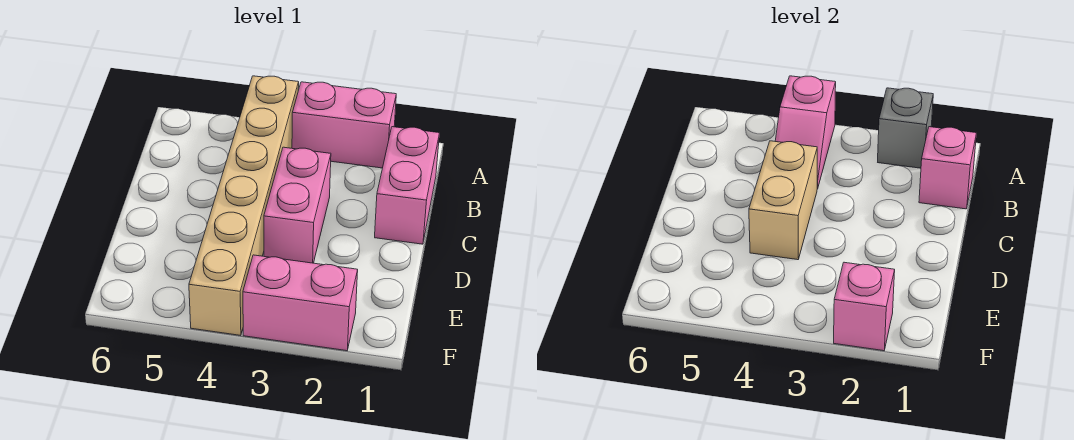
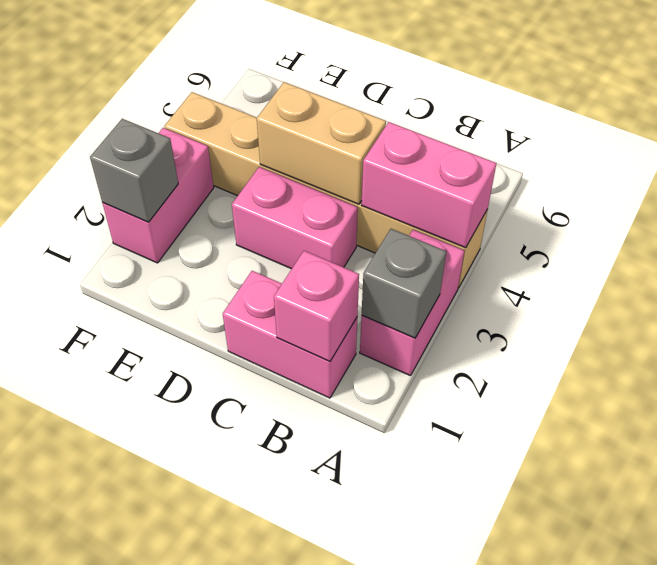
pink 1x2 slope [775,76,836,189] -> pink 1x2 brick [361,122,496,248]
pink 1x1 brick [834,262,895,351] -> grey 1x1 brick [90,119,178,222]

